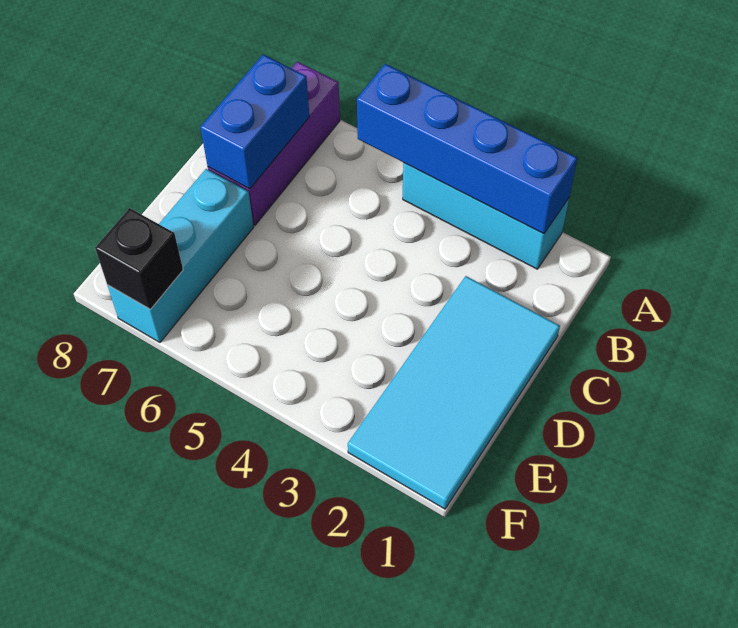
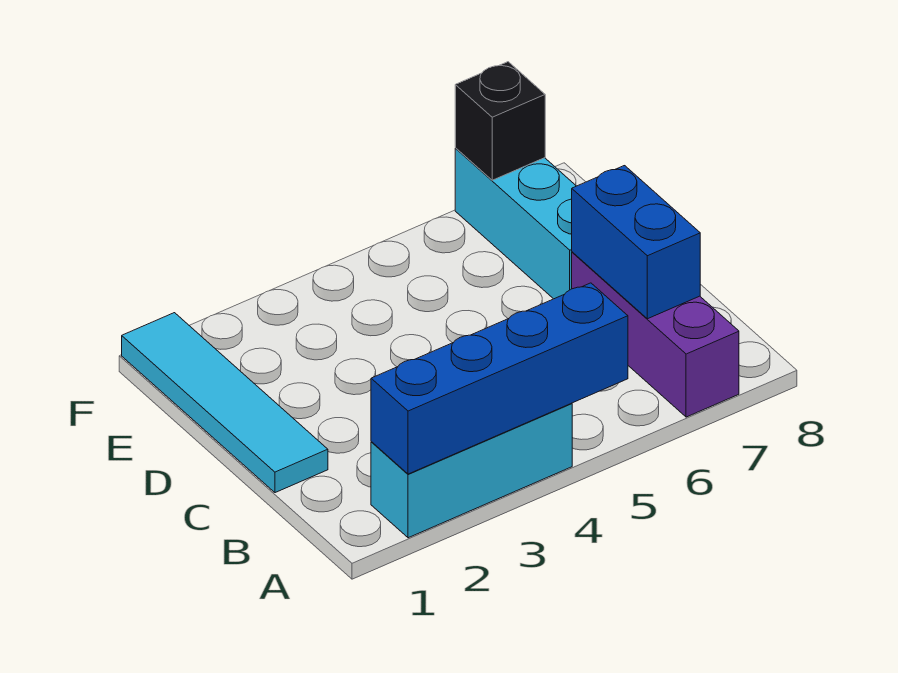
cyan 2x4 tile [348,276,560,509] -> cyan 1x4 tile [122,313,328,493]

